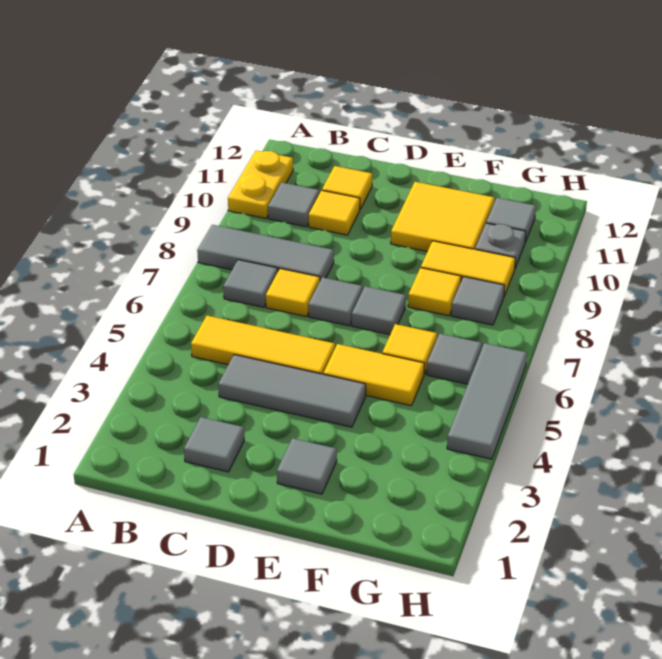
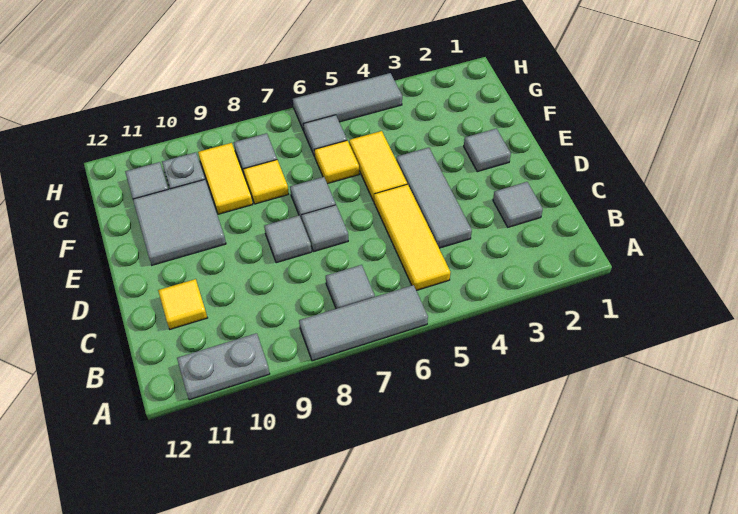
grey 1x3 tile [197,225,334,280] -> grey 1x3 tile turned to [299,285,428,361]
yellow 1x2 plate [228,151,293,218] -> grey 1x2 plate [177,333,270,400]
grey 1x1 tile [268,182,319,227] -> grey 1x1 tile moved to [264,216,312,263]
yellow 1x1 tile [266,269,320,317] -> none
yellow 1x1 tile [309,190,360,235] -> none
yellow 2x2 tile [391,182,494,252] -> grey 2x2 tile [133,179,226,265]

